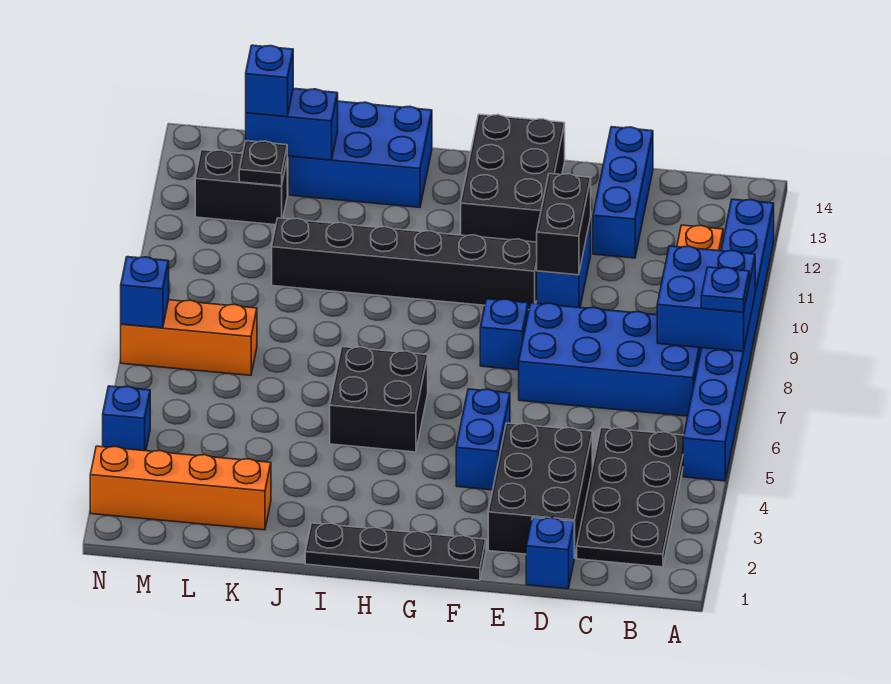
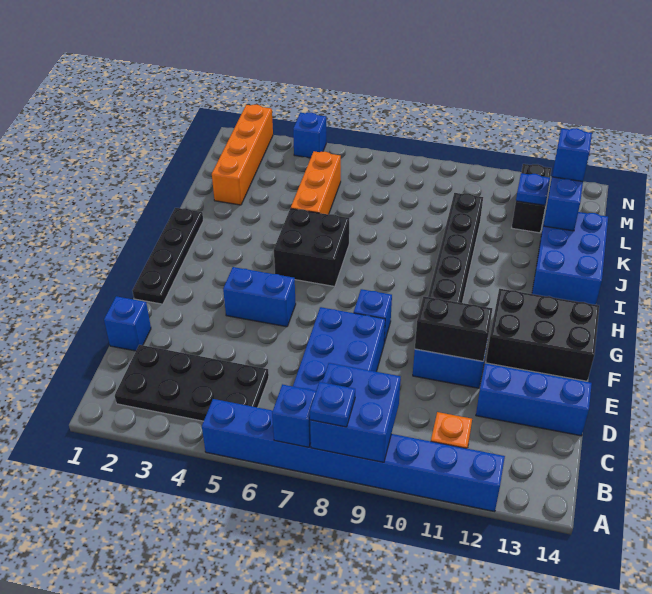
black 2x3 brick [488,423,592,558] -> none
orange 1x3 brick [121,300,257,375] -> orange 1x3 brick moved to [291,151,341,214]
black 1x1 plate [239,141,287,186] -> blue 1x1 plate [516,173,550,205]
blue 1x1 brick [121,257,169,328] -> blue 1x1 brick moved to [272,384,316,447]

